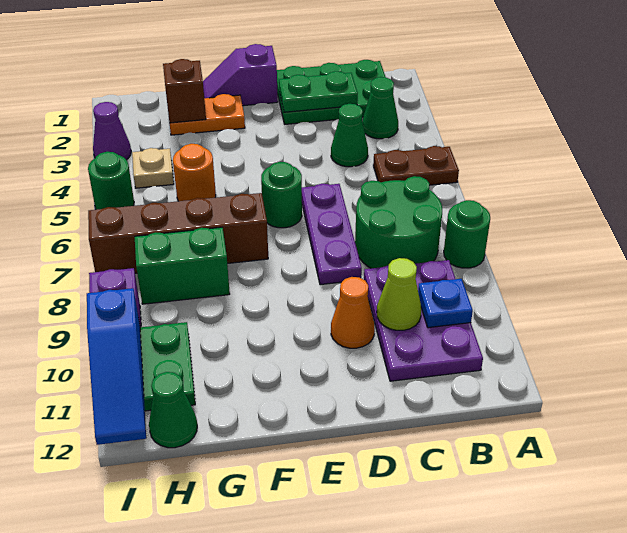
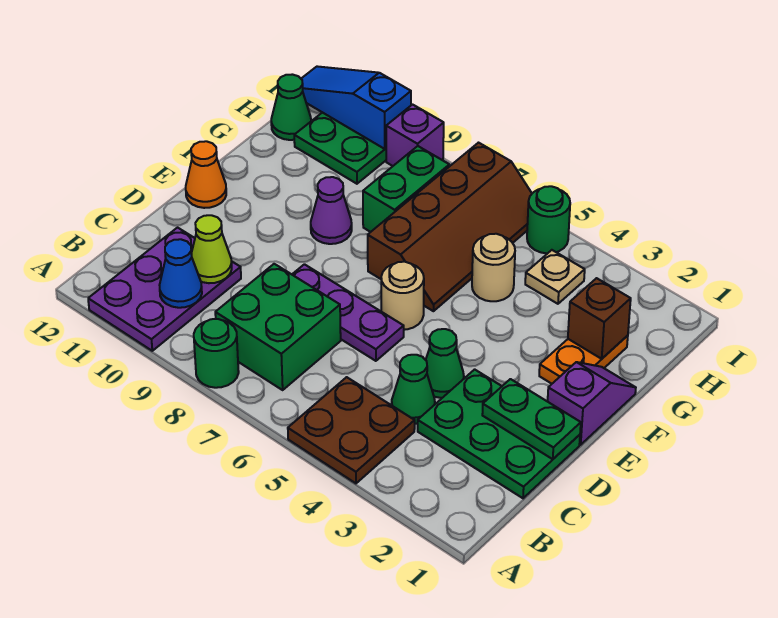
brown 1x2 plate [373,146,459,185] -> brown 2x2 plate [288,377,415,483]
green 2x3 plate [277,60,385,124] -> green 2x3 plate turned to [418,369,580,498]
green 1x1 cone [362,77,398,139] -> green 1x1 cone moved to [426,329,464,398]
green 2x2 round brick [355,176,442,268] -> green 2x2 brick [215,264,341,390]
purple 2x3 plate [364,260,483,381] -> purple 2x3 plate turned to [88,228,241,351]
blue 1x1 plate [418,279,473,328] -> blue 1x1 cone [160,239,202,308]
green 1x2 plate [279,71,358,112] -> green 1x2 plate turned to [482,379,581,459]
orange 1x1 cone [331,277,375,348] -> orange 1x1 cone moved to [186,141,226,208]
green 1x1 round brick [261,162,302,228] -> tan 1x1 round brick [381,262,424,330]
orange 1x1 round brick [173,144,216,201] -> tan 1x1 round brick [472,234,515,301]
purple 1x1 cone [93,102,131,160] -> purple 1x1 cone moved to [311,177,352,244]

